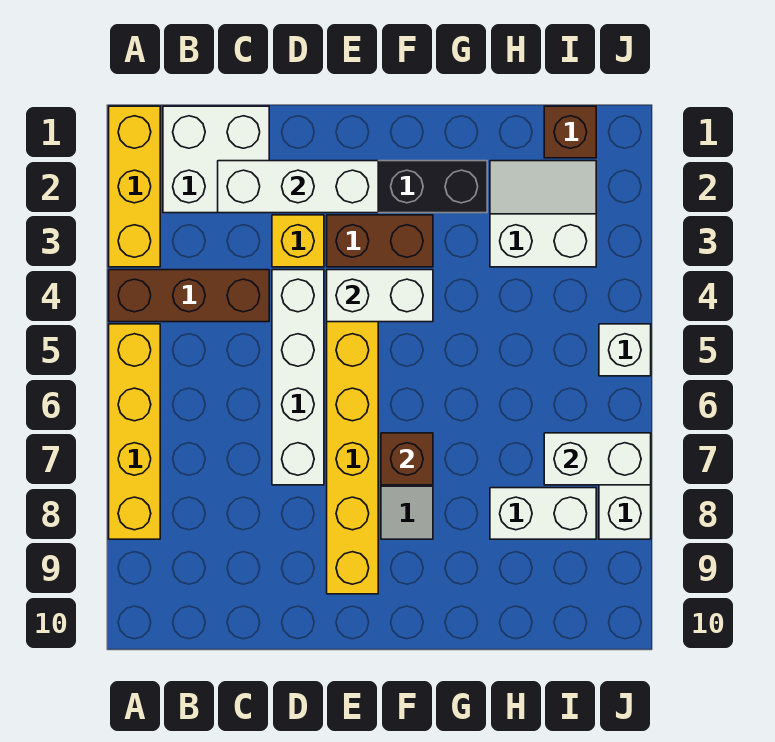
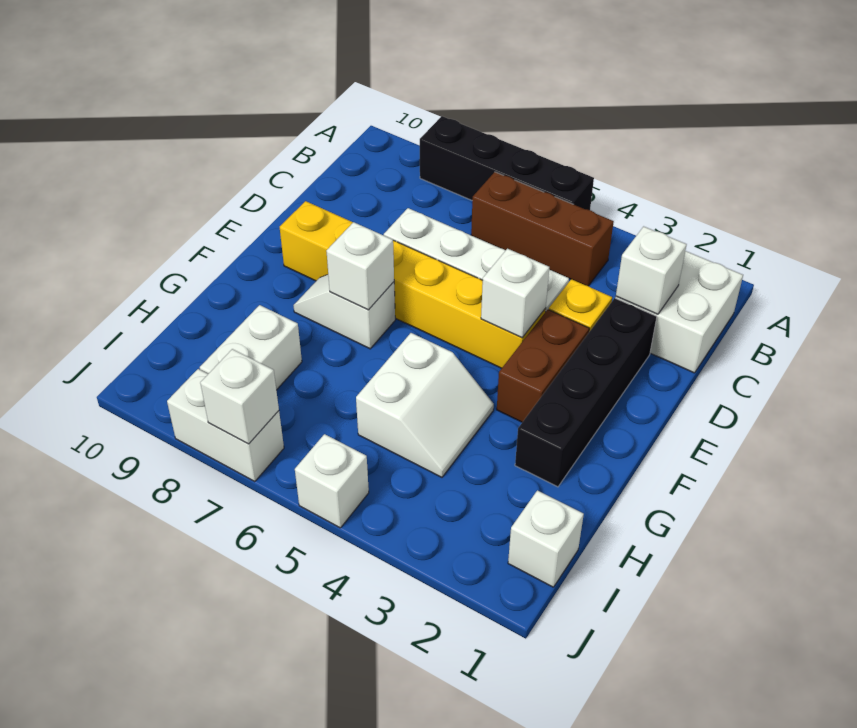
yellow 1x3 brick [109,106,160,267] -> none
brown 1x3 brick [109,270,269,322] -> brown 1x3 brick turned to [471,172,614,286]
yellow 1x4 brick [109,324,160,539] -> black 1x4 brick [419,116,594,210]
white 1x3 brick [218,161,378,213] -> white 1x1 brick [616,226,687,314]
white 1x2 brick [327,270,433,322] -> white 1x1 brick [481,249,549,338]
brown 1x1 brick [381,433,433,485] -> white 1x1 brick [326,222,394,310]
white 2x2 slope [490,161,596,267] -> white 2x2 slope moved to [356,333,494,477]
brown 1x1 brick [544,106,596,158] -> white 1x1 brick [508,490,584,587]
white 1x2 brick [544,433,651,485] -> white 1x1 brick [200,349,279,444]

